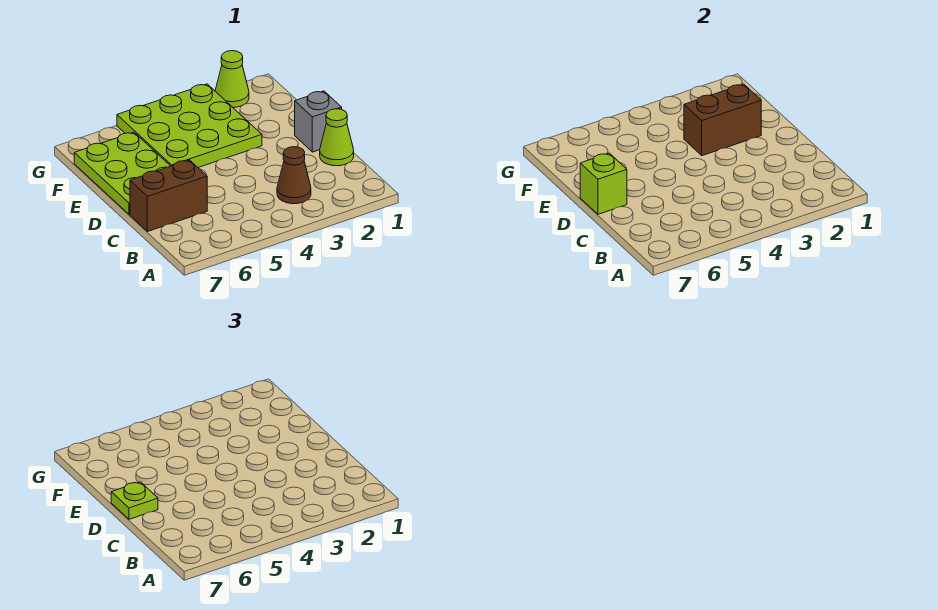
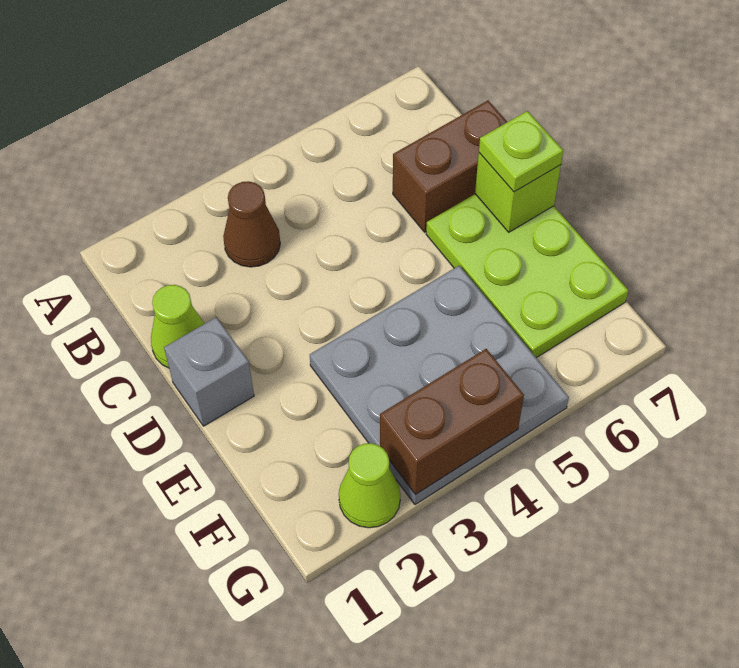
brown 1x2 brick [684,84,761,156] -> brown 1x2 brick moved to [380,349,524,495]
lime 3x3 plate [117,84,262,167] -> grey 3x3 plate [310,266,569,505]

